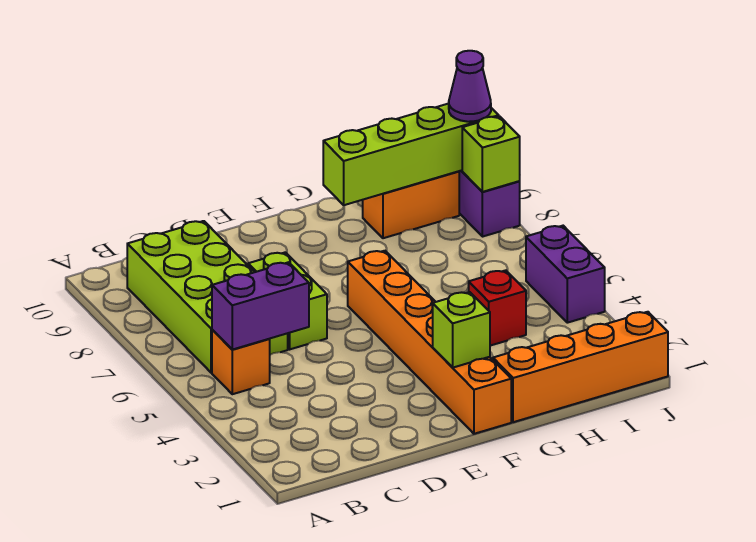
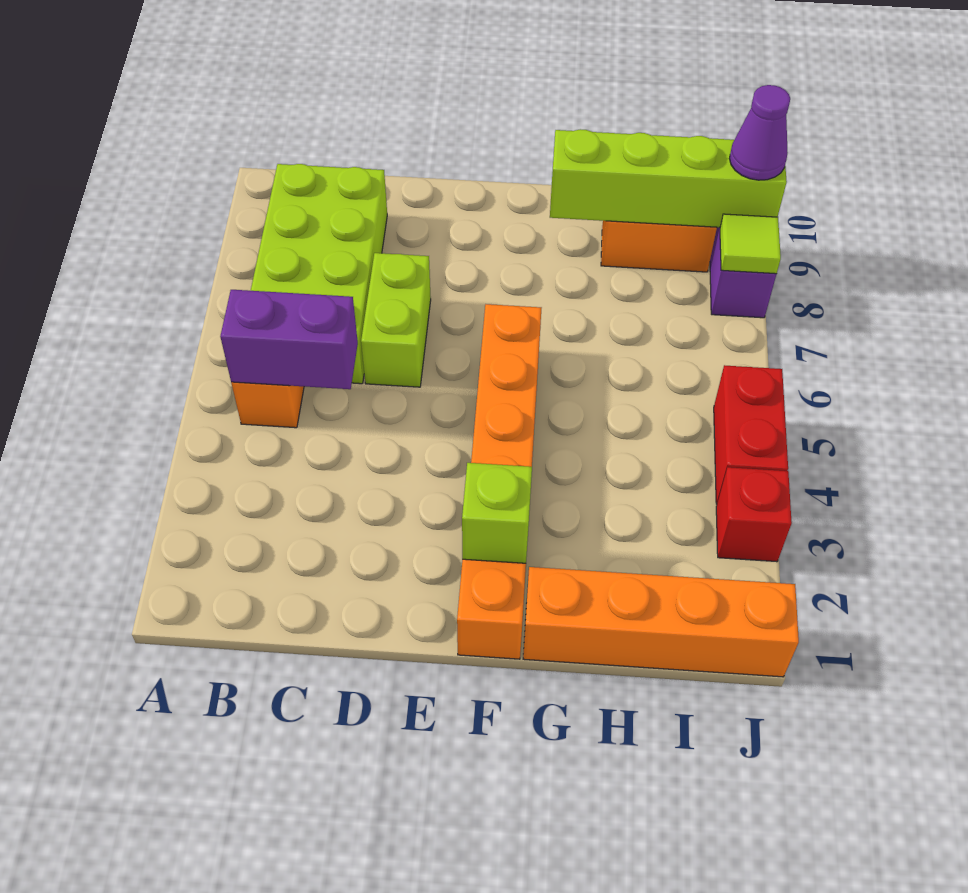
red 1x1 brick [469,270,526,346] -> red 1x1 brick moved to [716,467,792,562]
purple 1x2 brick [526,226,605,323] -> red 1x2 brick [714,365,788,504]
lime 1x1 brick [462,116,520,192] -> lime 1x1 tile [720,214,781,274]

